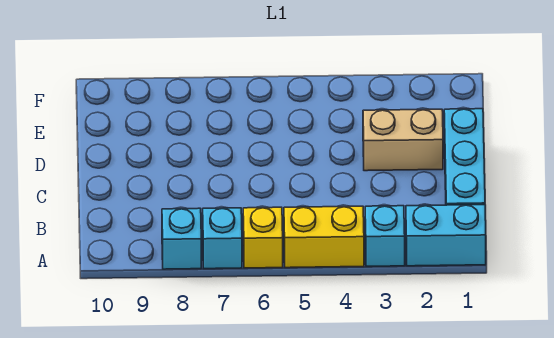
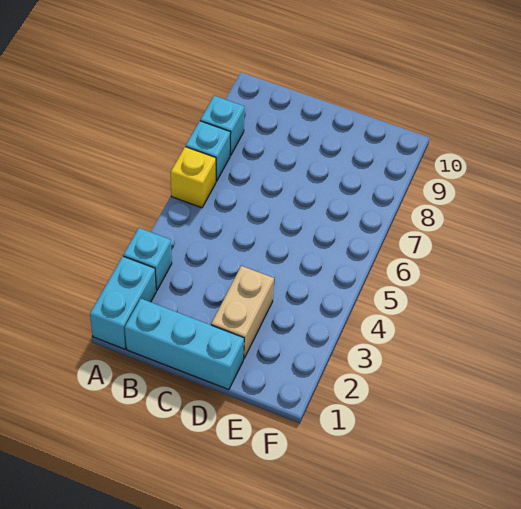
yellow 1x2 brick [284,206,364,268] -> none

